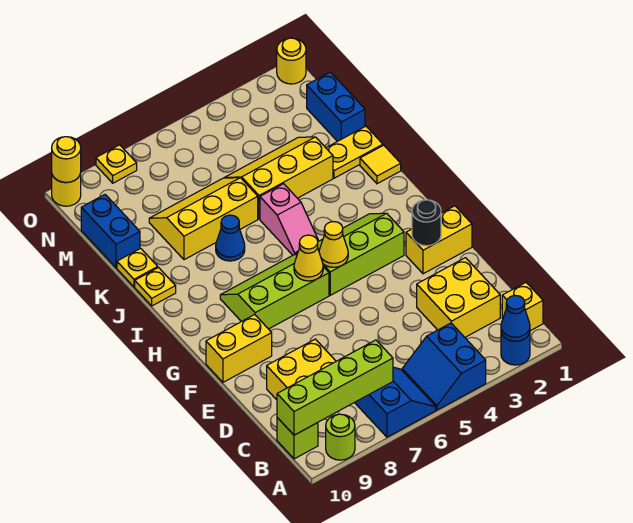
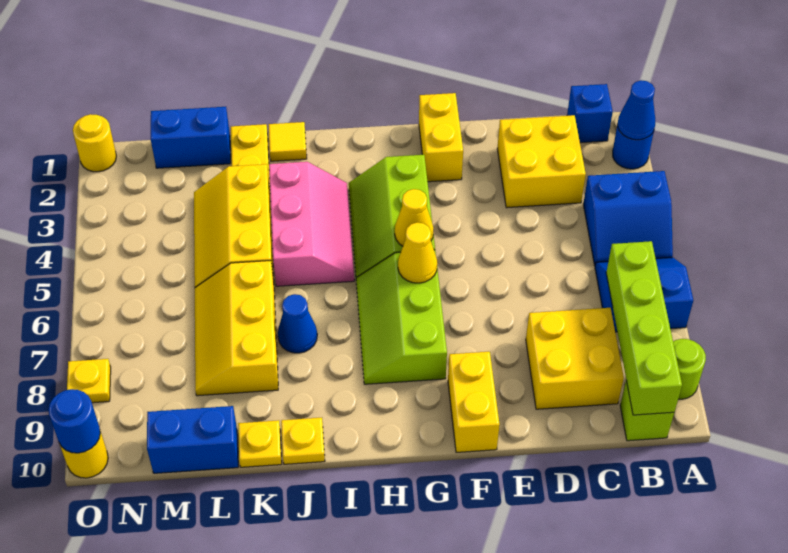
yellow 1x1 brick [502,282,543,331] -> blue 1x1 brick [567,84,613,143]
black 1x1 round brick [412,200,441,246] -> none
pink 1x2 slope [260,184,318,255] -> pink 2x3 slope [269,162,354,286]
yellow 1x1 round brick [52,137,81,182] -> blue 1x1 round brick [48,389,100,453]

